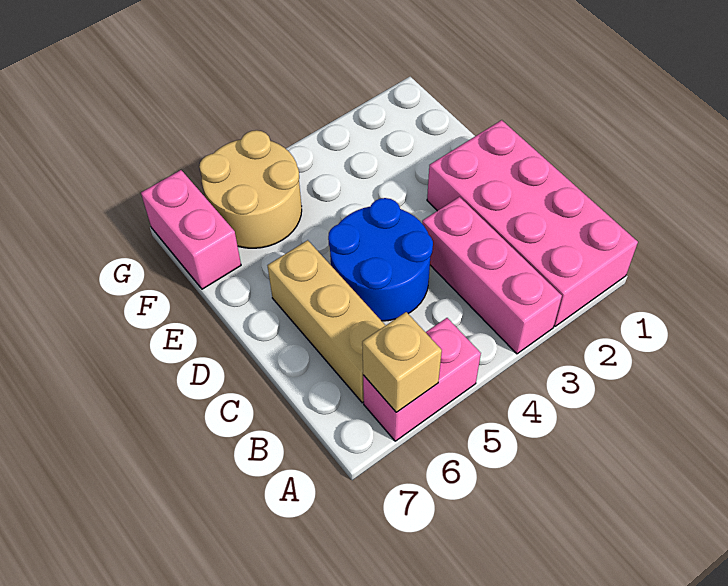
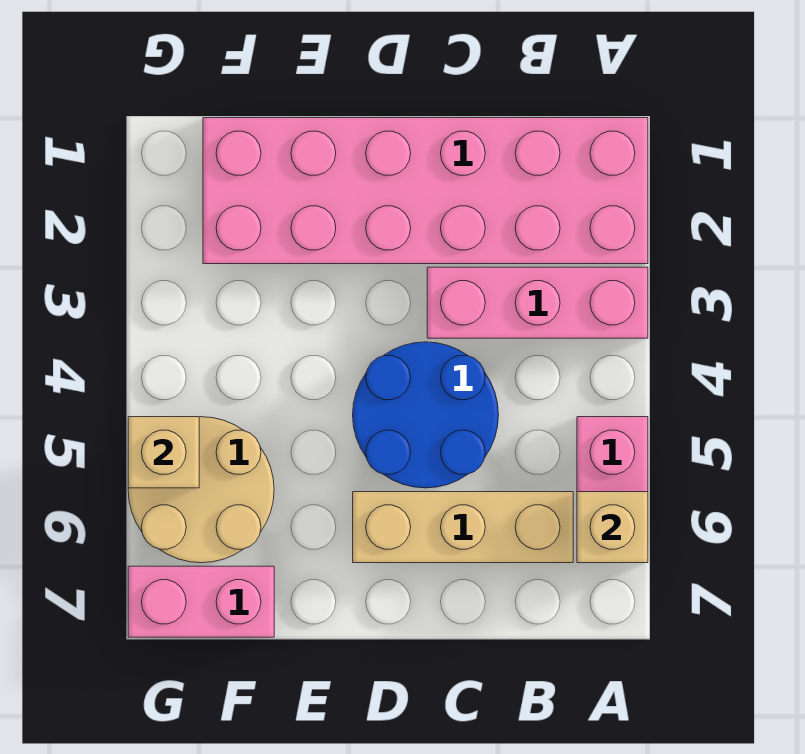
pink 2x4 brick [427,120,638,326] -> pink 2x6 brick [203,118,648,264]
none -> tan 1x1 brick [128,417,199,488]

